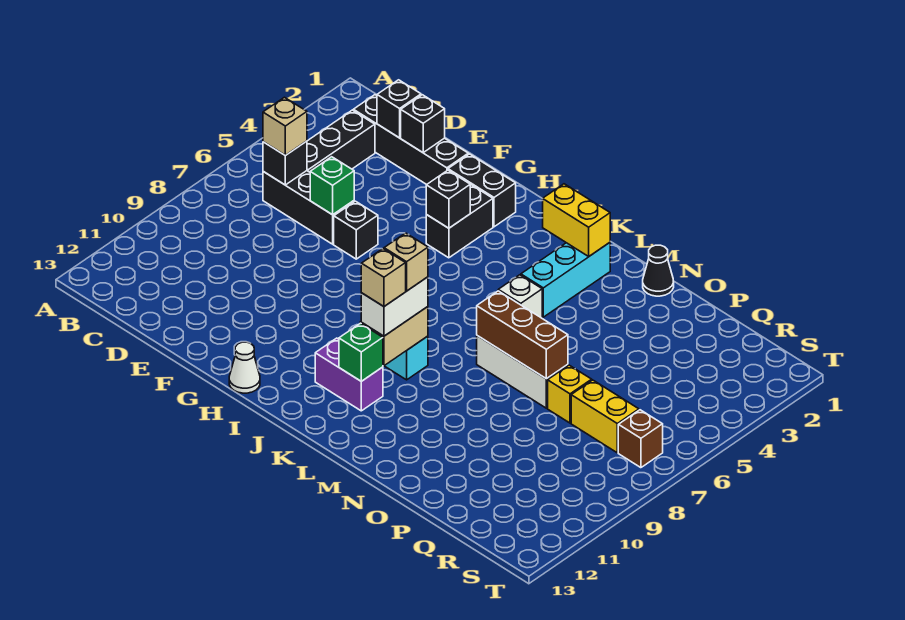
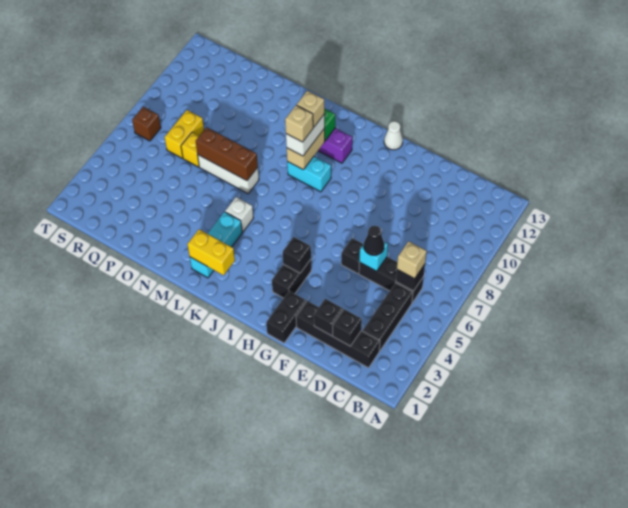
green 1x1 brick [310,157,354,215] -> cyan 1x1 brick [360,242,388,271]
black 1x2 brick [448,154,516,227] -> black 1x2 brick turned to [266,291,306,343]
black 1x1 cone [643,245,674,296] -> black 1x1 cone moved to [364,226,384,255]
yellow 1x2 brick [571,380,639,453] -> yellow 1x2 brick turned to [165,110,204,158]

